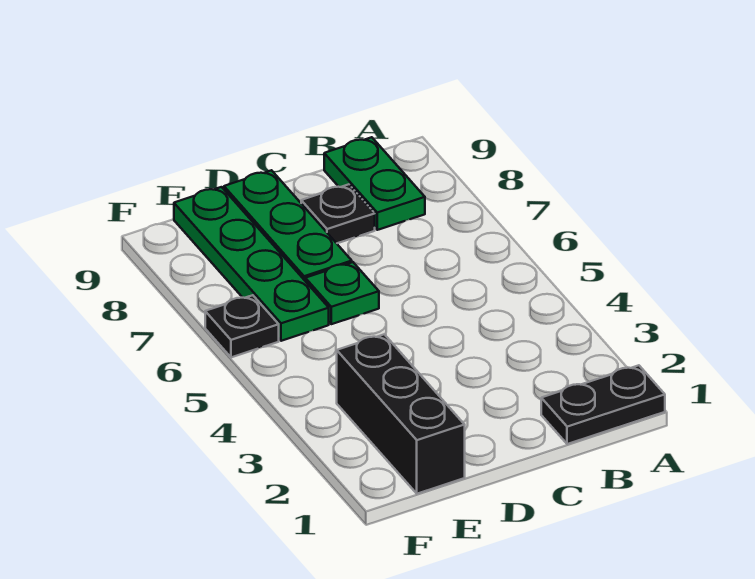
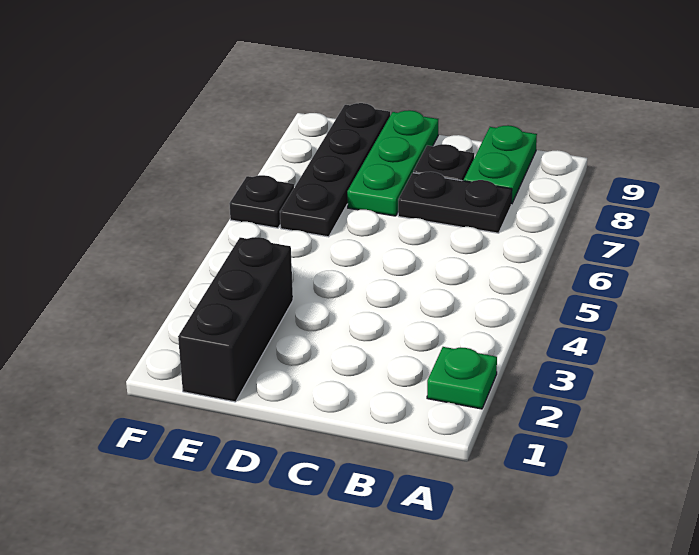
black 1x2 plate [541,365,665,444] -> black 1x2 plate moved to [398,172,512,233]
green 1x1 plate [305,262,379,324] -> green 1x1 plate moved to [427,347,497,409]
green 1x4 plate [174,187,329,341] -> black 1x4 plate [280,103,390,237]

